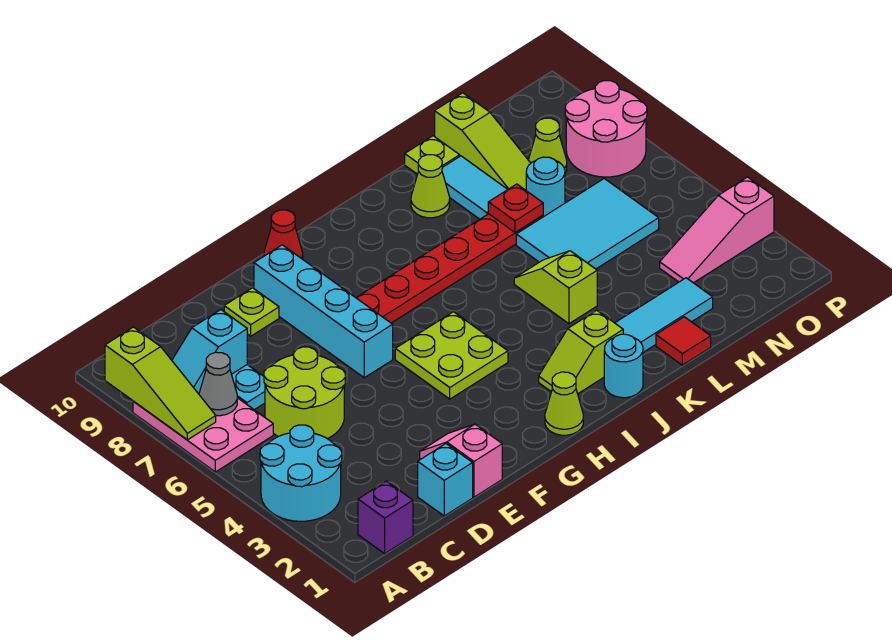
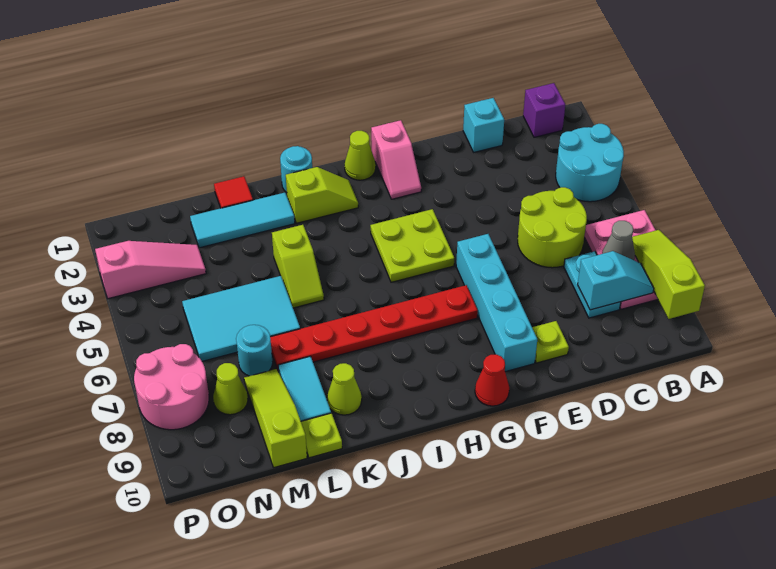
pink 1x2 slope [420,424,502,497] -> pink 1x2 slope moved to [371,120,421,199]
red 1x1 plate [488,184,543,233] -> none

